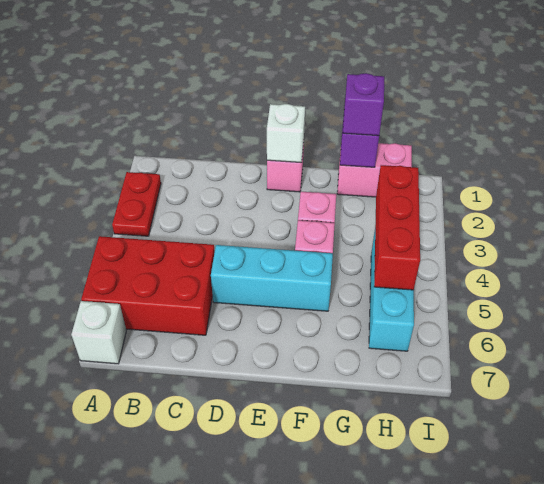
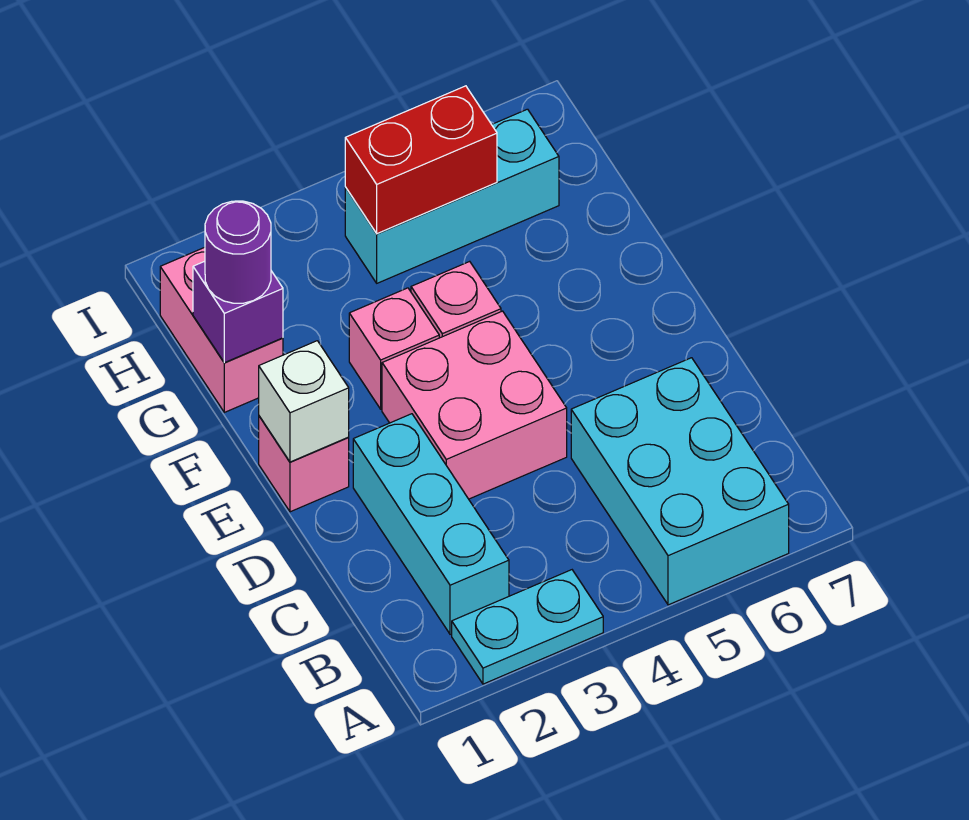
red 1x2 plate [112,172,161,236] -> cyan 1x2 plate [452,570,603,684]
red 2x3 brick [81,236,215,335] -> cyan 2x3 brick [571,358,789,605]
white 1x1 brick [71,301,126,364] -> none
none -> pink 2x2 brick [382,311,567,499]
cyan 1x3 brick [211,245,333,311] -> cyan 1x3 brick moved to [353,414,509,634]
purple 1x1 brick [343,73,384,136] -> purple 1x1 round brick [205,201,271,303]
red 1x3 brick [374,165,420,290] -> red 1x2 brick [345,86,497,234]

